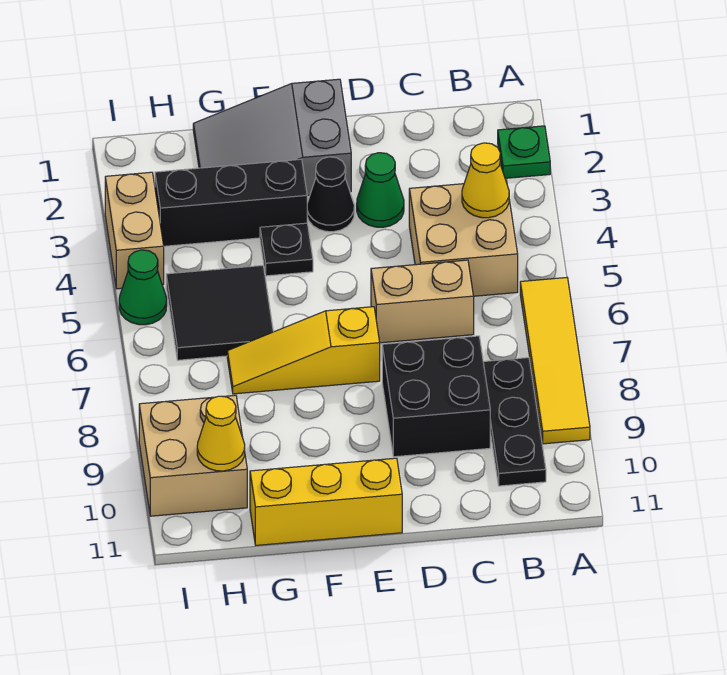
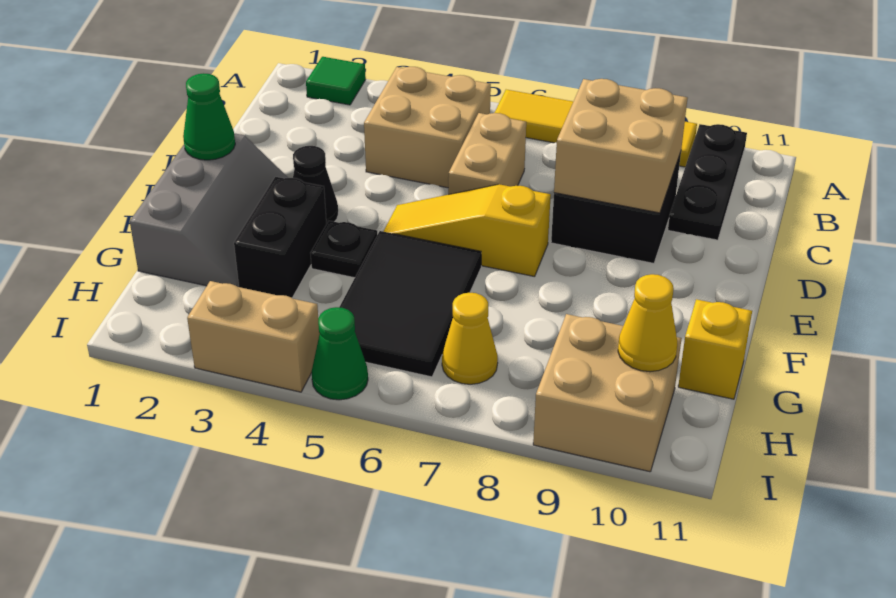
green 1x1 plate [498,126,550,178] -> green 1x1 tile [306,57,366,105]
yellow 1x1 cone [462,143,509,218] -> yellow 1x1 cone moved to [442,293,498,384]
black 1x3 plate [483,358,546,486] -> black 1x3 plate turned to [668,124,747,240]
none -> tan 2x2 brick [554,79,687,213]
green 1x1 cone [357,153,404,227] -> green 1x1 cone moved to [183,73,235,160]
grey 2x3 slope [193,79,351,196] -> grey 2x3 slope turned to [130,133,288,287]
yellow 1x3 slope [227,307,380,394] -> yellow 1x3 slope turned to [383,184,551,277]
yellow 1x3 brick [250,458,402,545] -> yellow 1x1 brick [678,299,752,399]
black 1x3 brick [155,159,307,246] -> black 1x2 brick [234,177,326,298]
black 2x2 tile [166,265,273,360] -> black 2x3 tile [339,231,481,377]

